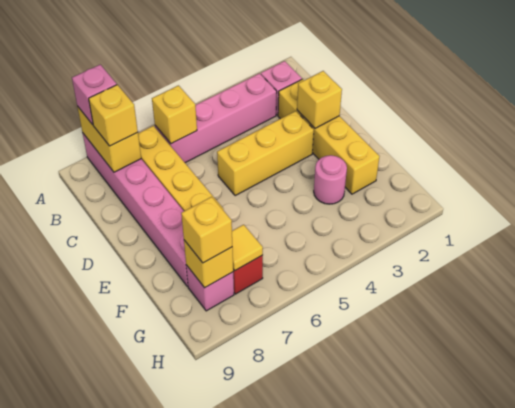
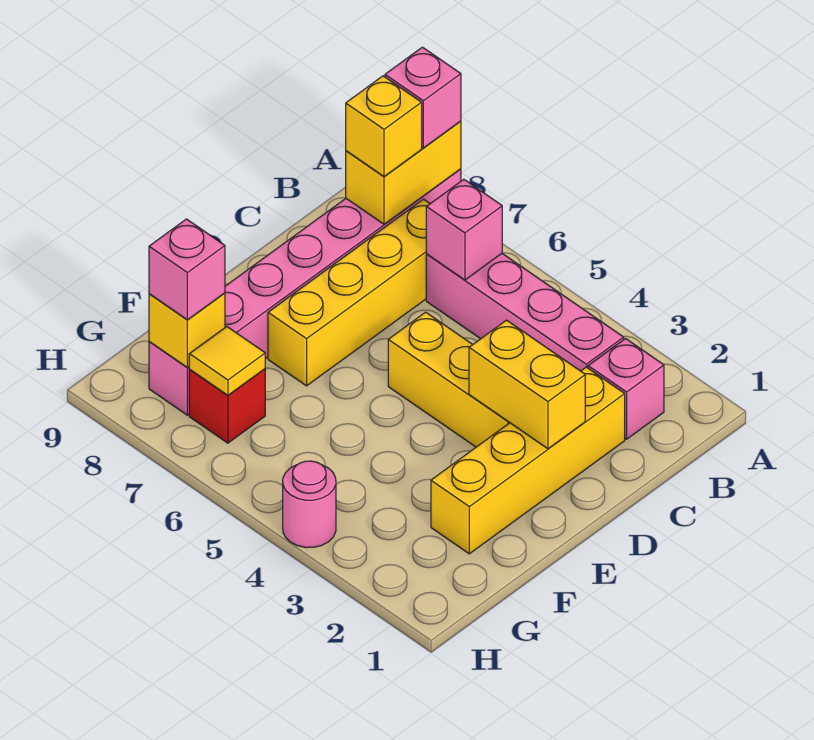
yellow 1x1 brick [152,86,197,144] -> pink 1x1 brick [426,179,502,280]
yellow 1x1 brick [297,71,342,128] -> yellow 1x2 brick [469,320,585,449]
pink 1x1 round brick [314,155,347,204] -> pink 1x1 round brick moved to [283,461,336,548]
yellow 1x1 brick [181,197,232,263] -> pink 1x1 brick [149,219,225,320]

